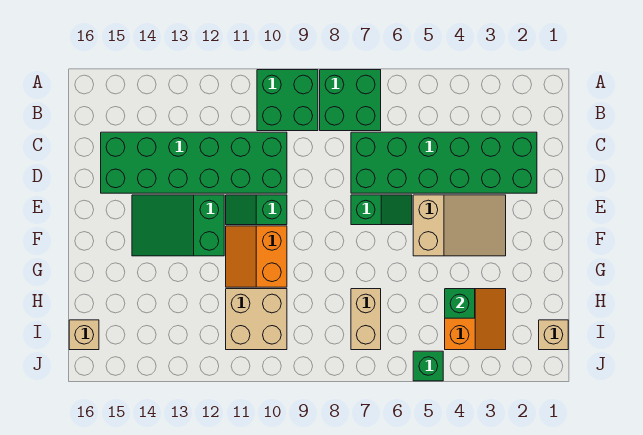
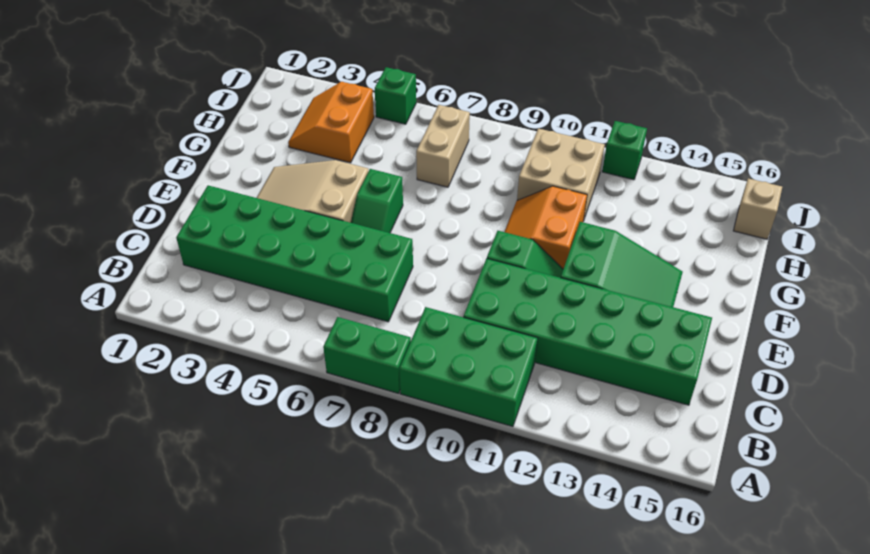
green 2x2 brick [320,70,381,131] -> green 1x2 brick [323,317,411,393]
green 2x2 brick [257,70,318,131] -> green 2x3 brick [399,307,538,427]
green 1x2 slope [351,195,412,225] -> green 1x2 slope turned to [351,169,403,233]
orange 2x2 slope [226,226,287,287] -> orange 2x2 slope turned to [505,186,587,269]
green 1x1 brick [445,289,475,318] -> green 1x1 brick moved to [602,121,647,180]
tan 1x1 brick [539,320,568,350] -> none

